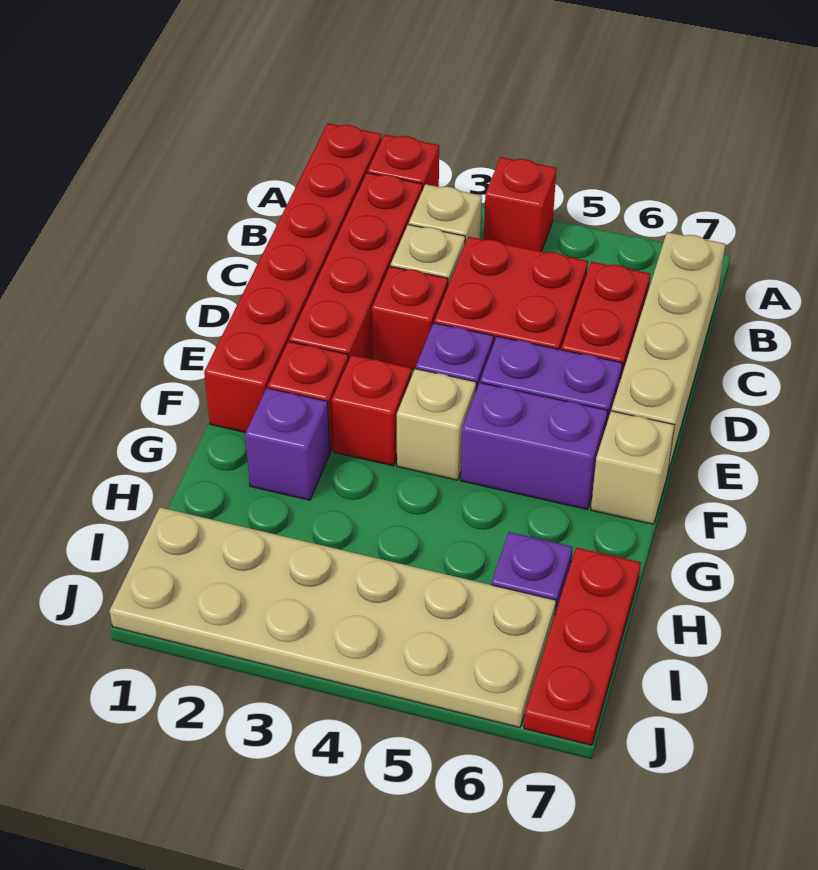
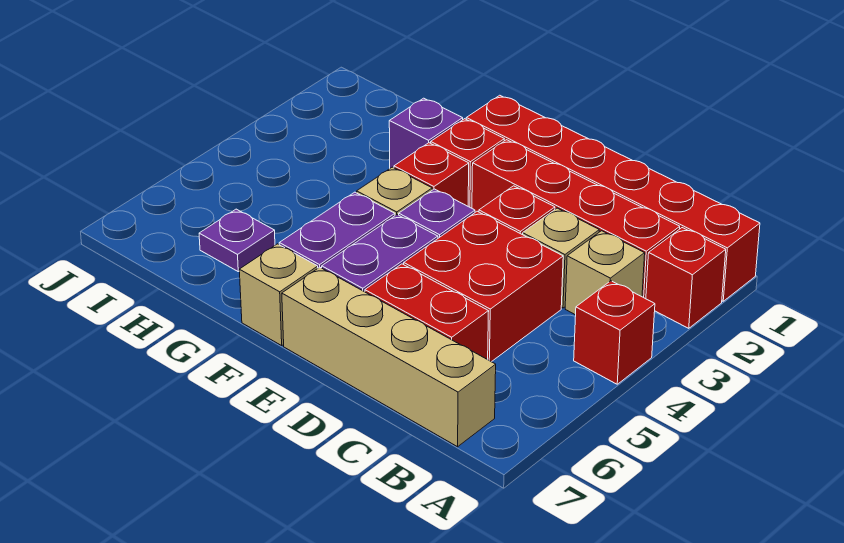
red 1x3 plate [524,547,641,745] -> none
tan 2x6 plate [110,507,556,728] -> none

